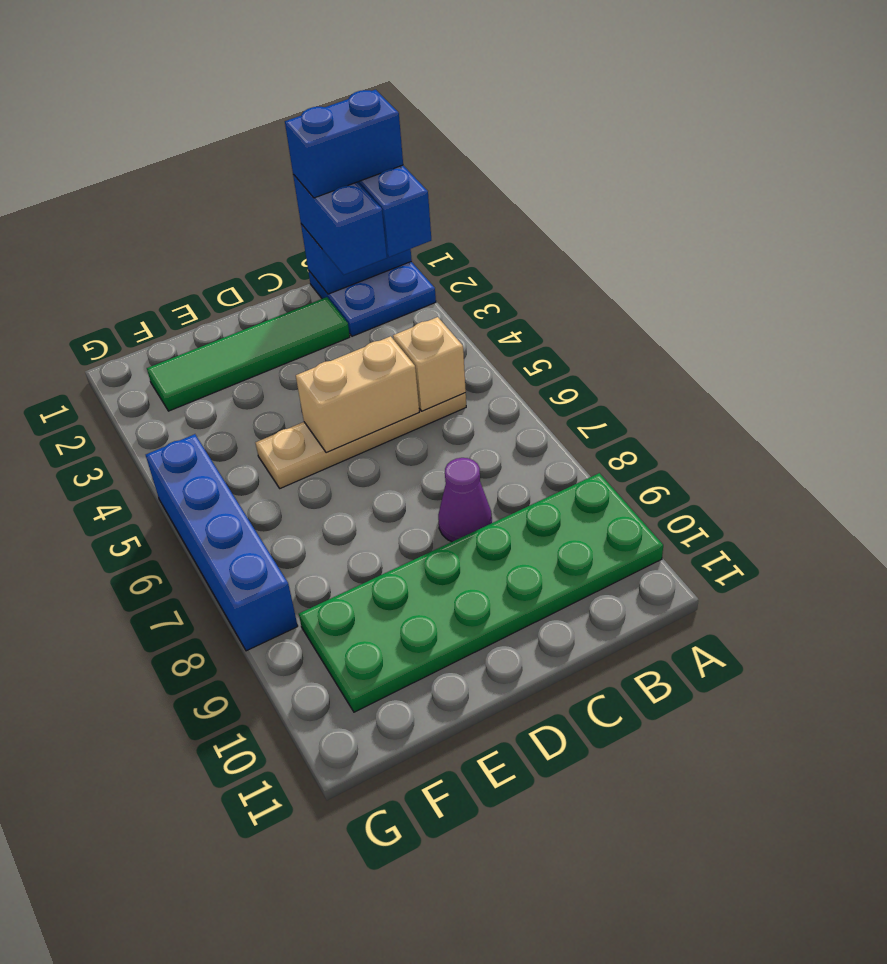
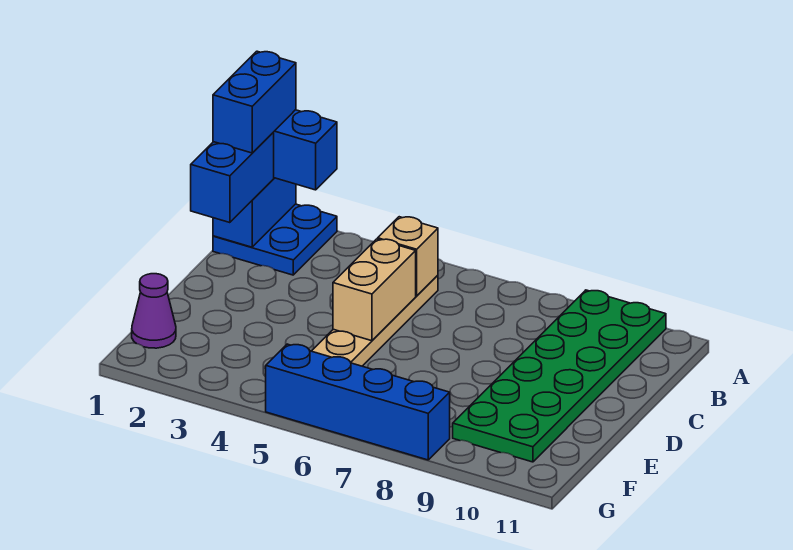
blue 1x2 brick [293,174,387,275] -> blue 1x2 brick turned to [191,133,274,223]
green 1x4 tile [147,297,350,411] -> none
purple 1x1 cone [438,458,492,542] -> purple 1x1 cone moved to [132,274,176,348]

